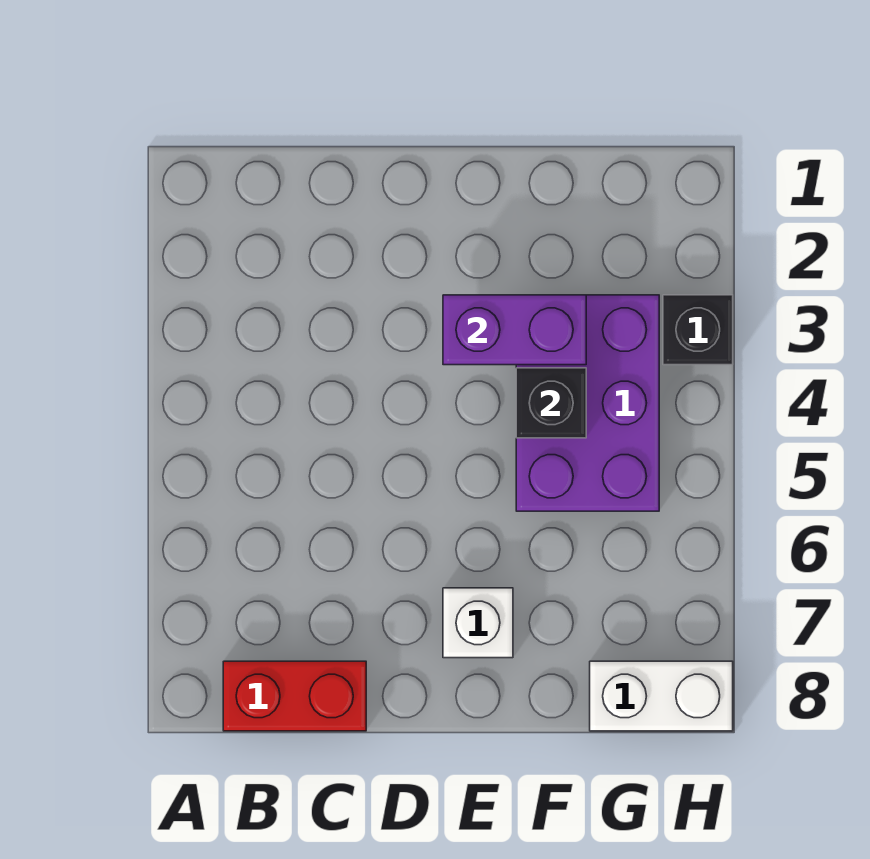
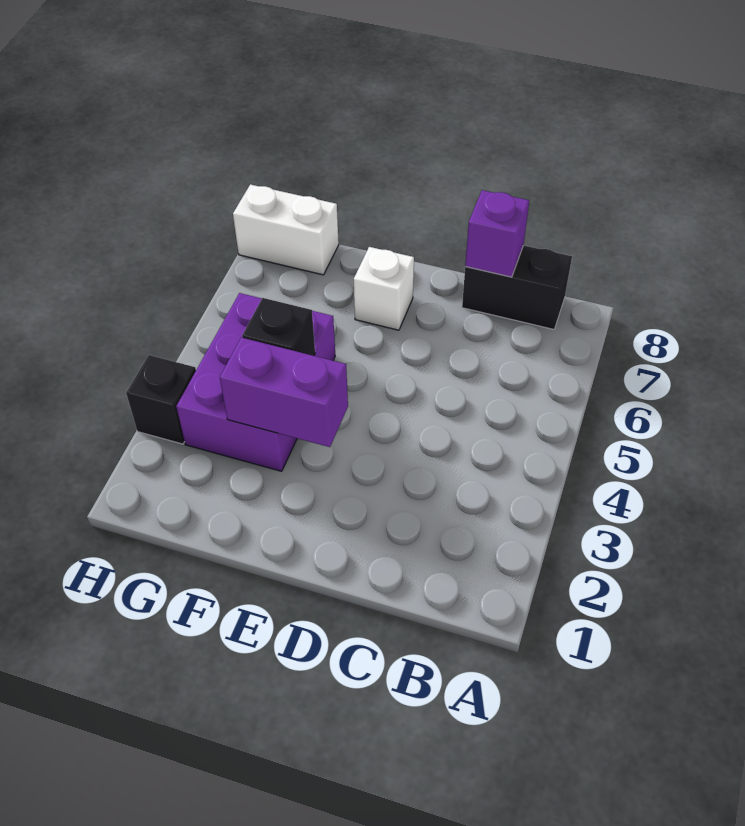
red 1x2 brick [223,661,366,731] -> black 1x2 brick [462,245,572,329]
none -> purple 1x1 brick [465,190,529,277]

